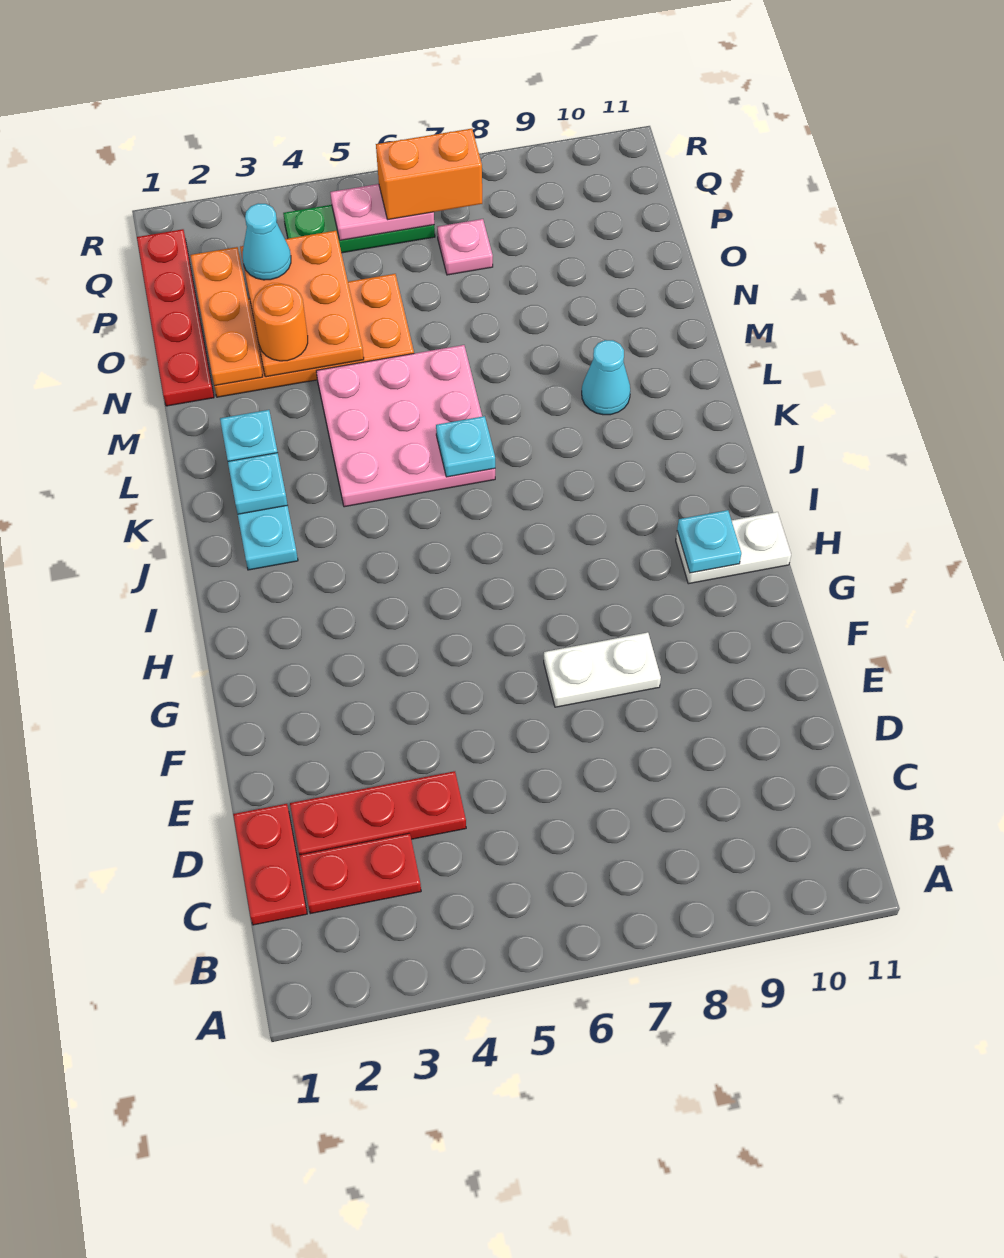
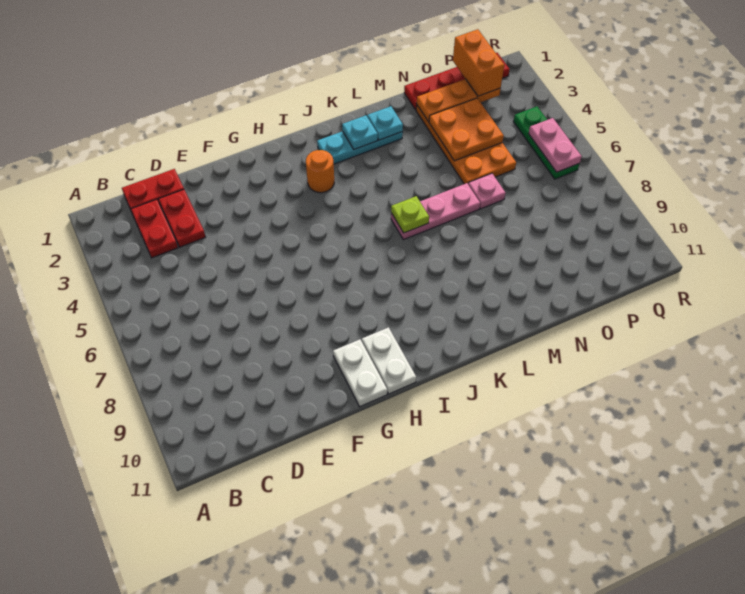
red 1x3 plate [290,771,466,855] -> red 1x2 plate [159,190,206,247]
white 1x2 plate [544,632,661,707] -> white 1x2 plate moved to [333,339,387,407]
cyan 1x1 plate [677,510,741,573] -> none
pink 3x3 plate [316,345,495,507] -> pink 1x3 plate [391,183,480,240]
cyan 1x1 plate [436,416,495,477] -> lime 1x1 plate [391,196,429,233]
cyan 1x1 cone [582,340,630,415] -> none
orange 2x3 plate [240,231,364,377] -> orange 2x2 plate [429,98,504,161]
orange 1x1 round brick [253,284,308,361] -> orange 1x1 round brick moved to [306,150,334,193]
cyan 1x1 cone [243,203,291,280] -> none
pink 1x1 plate [437,219,493,275] -> pink 1x1 plate moved to [468,173,506,209]
orange 1x2 brick [376,129,482,219] -> orange 1x2 brick moved to [453,29,504,96]

